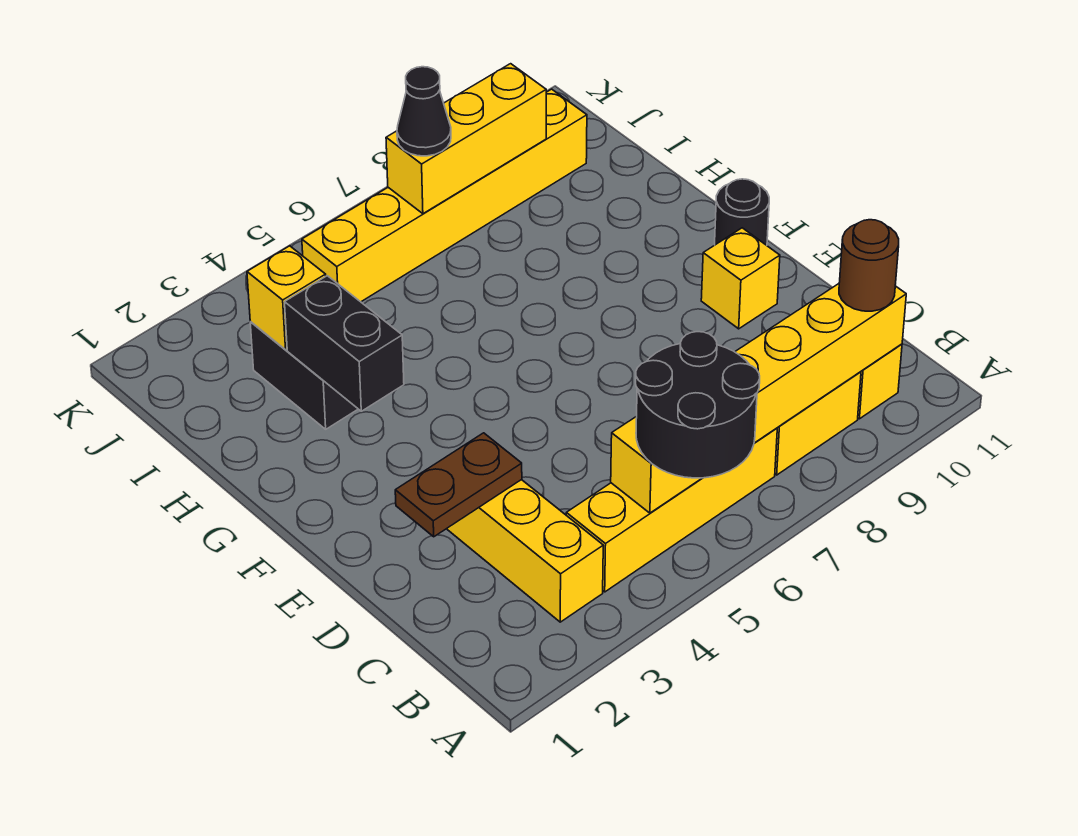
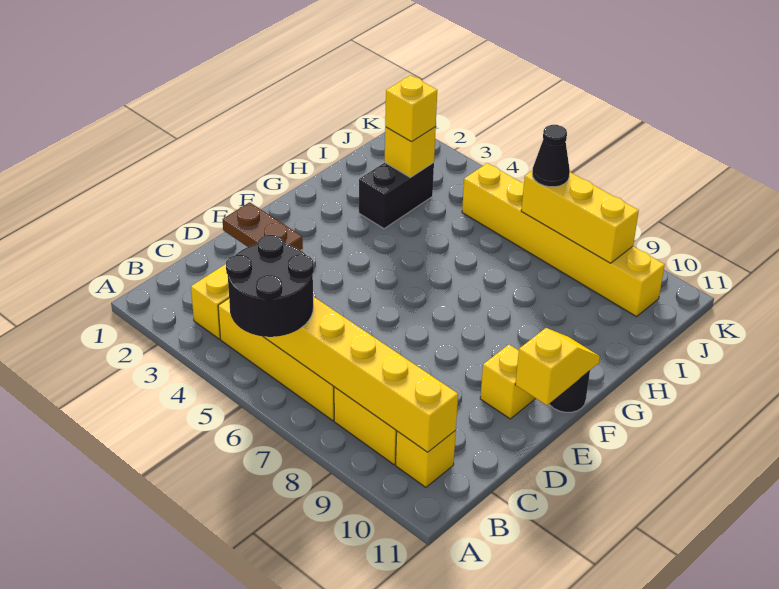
brown 1x1 round brick [839,220,899,311] -> none
none -> yellow 1x2 slope [515,328,600,405]
black 1x2 brick [285,276,404,411] -> none
none -> yellow 1x1 brick [385,75,437,142]

